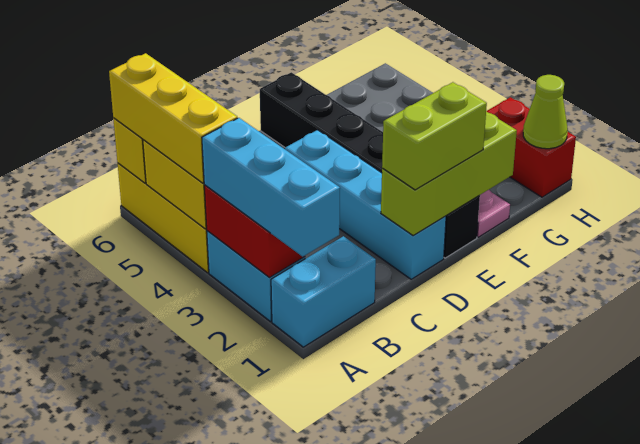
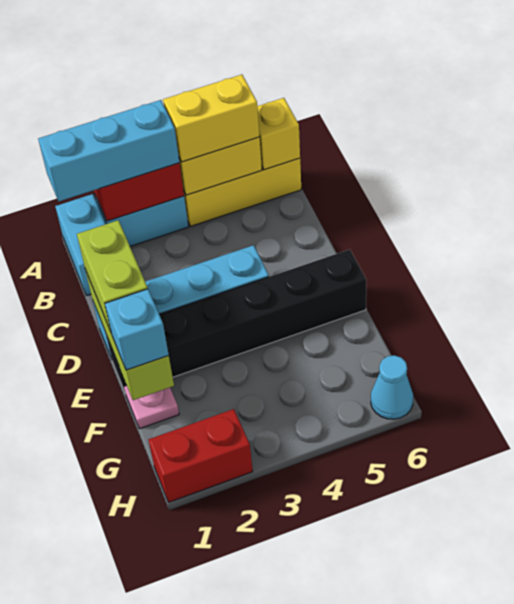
yellow 1x3 brick [109,53,237,183] -> yellow 1x2 brick [163,75,260,162]
none -> cyan 1x1 brick [105,289,169,370]
lime 1x1 cone [523,75,568,149] -> none
none -> cyan 1x1 cone [371,355,413,419]

